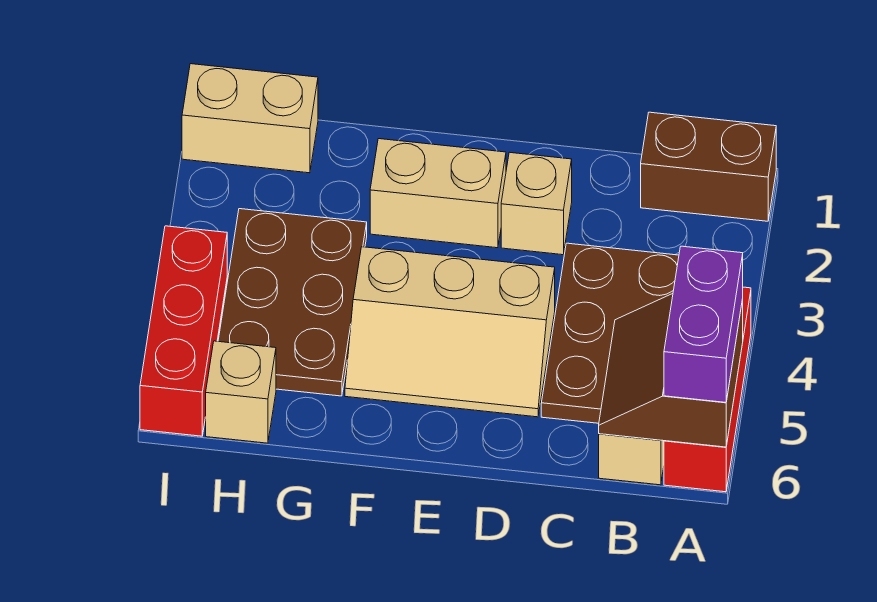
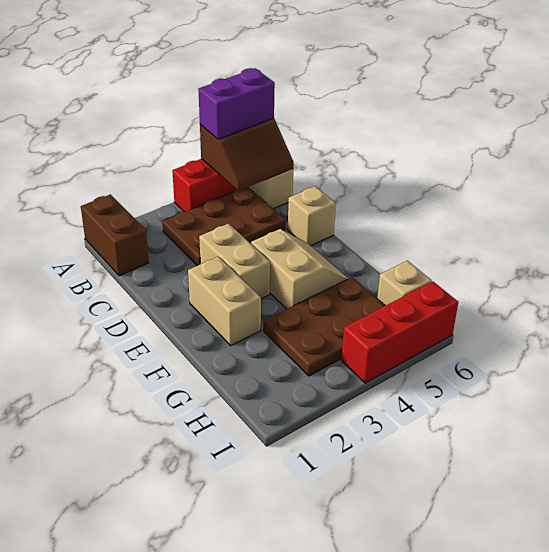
tan 1x1 brick [501,152,572,255] -> tan 1x1 brick moved to [288,186,336,246]
tan 2x3 slope [345,247,555,417] -> tan 2x2 slope [251,229,348,309]
tan 1x2 brick [182,64,318,173] -> tan 1x2 brick moved to [199,224,270,299]

